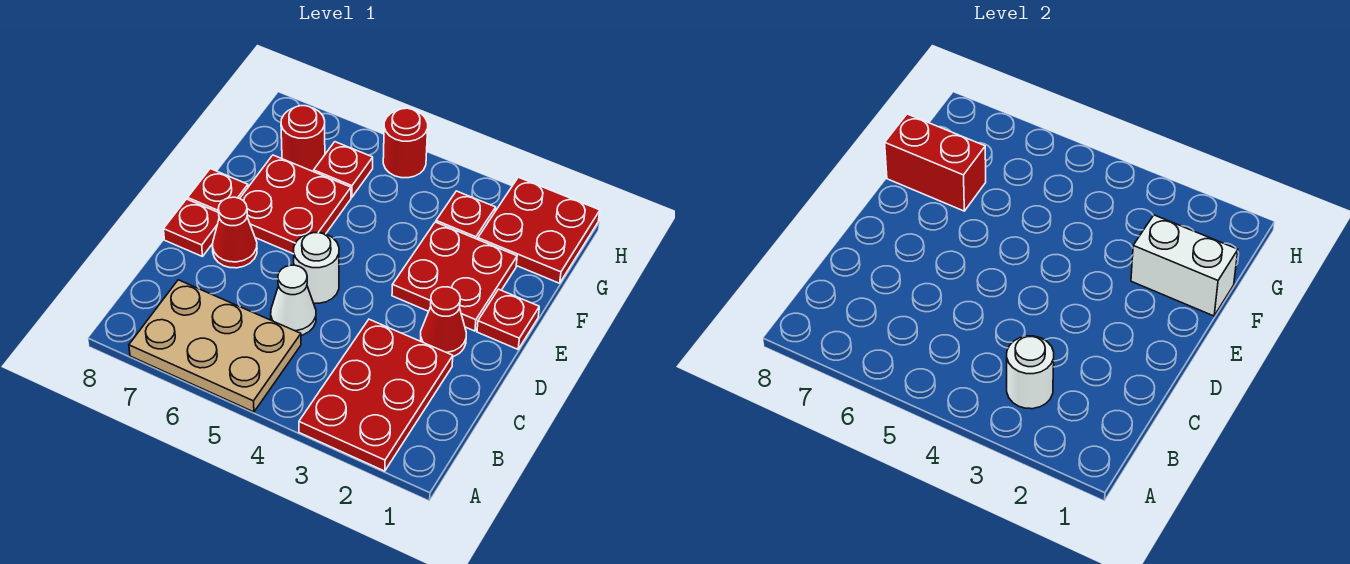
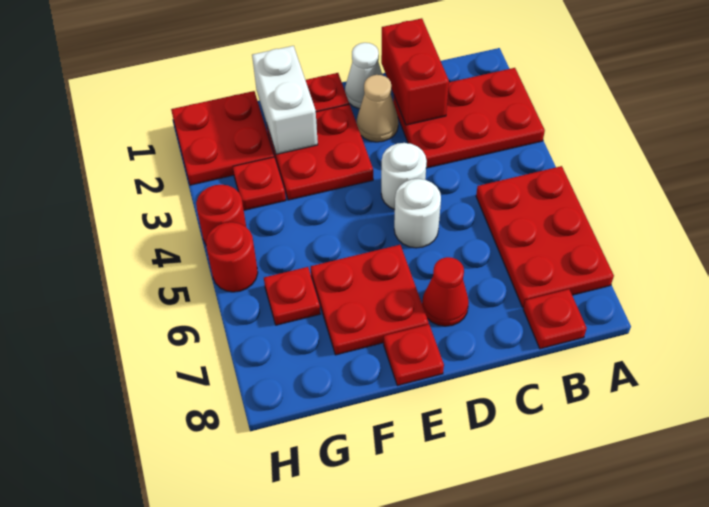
tan 2x3 plate [129,280,301,412] -> red 2x3 plate [476,166,614,308]
white 1x1 round brick [1007,336,1054,409] -> white 1x1 round brick moved to [381,143,427,210]
white 1x1 cone [271,265,316,335] -> white 1x1 cone moved to [345,43,382,109]
red 1x1 cone [421,287,466,357] -> tan 1x1 cone [357,75,398,142]
red 1x1 plate [164,199,219,257] -> red 1x1 plate moved to [523,289,587,349]
red 1x2 brick [885,114,986,211] -> red 1x2 brick moved to [381,18,449,125]
red 1x1 round brick [281,106,325,172] -> red 1x1 round brick moved to [196,185,246,244]

